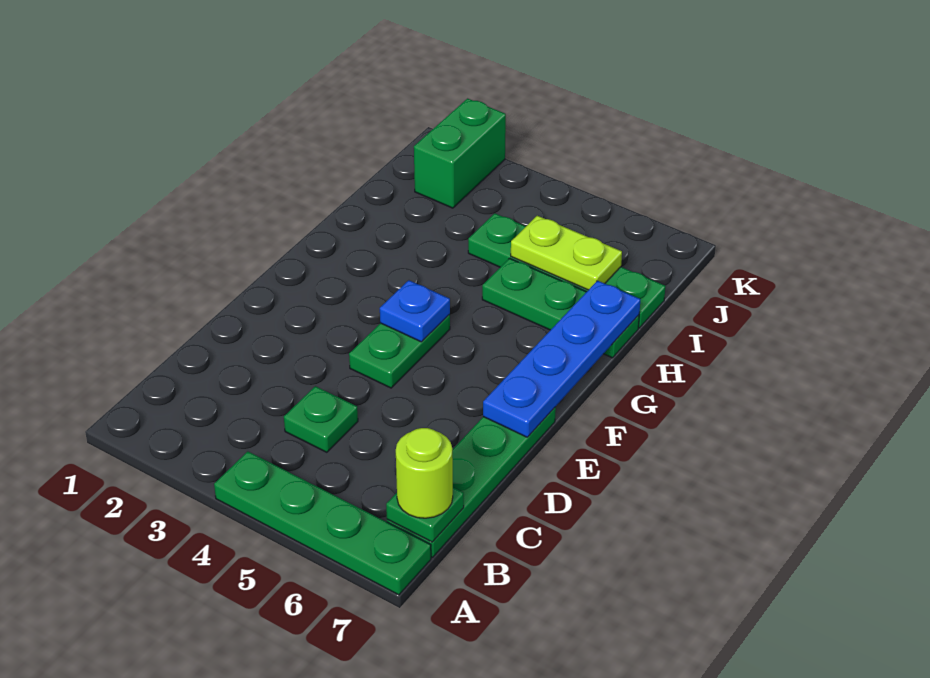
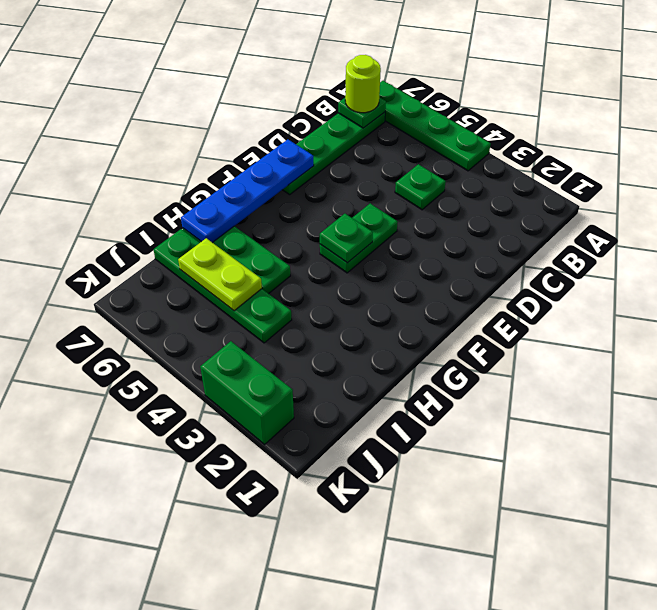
blue 1x1 plate [380,280,450,342] -> green 1x1 plate [320,214,373,263]
green 1x2 brick [414,99,506,208] -> green 1x2 brick turned to [200,341,294,444]

